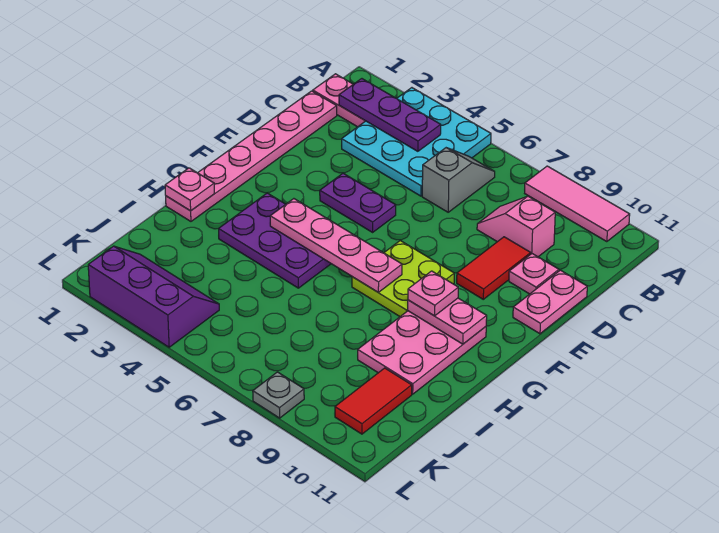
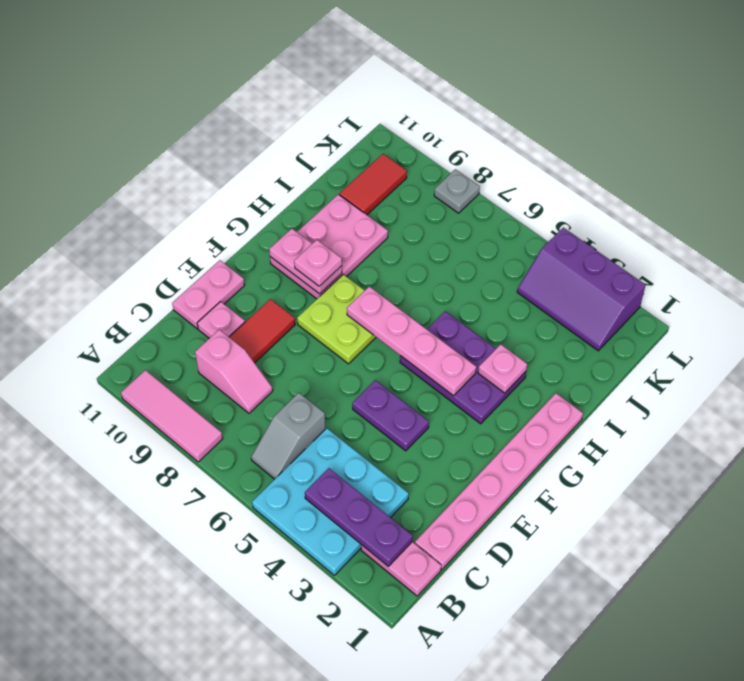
pink 1x1 plate [165,168,215,211] -> pink 1x1 plate moved to [478,344,527,393]

